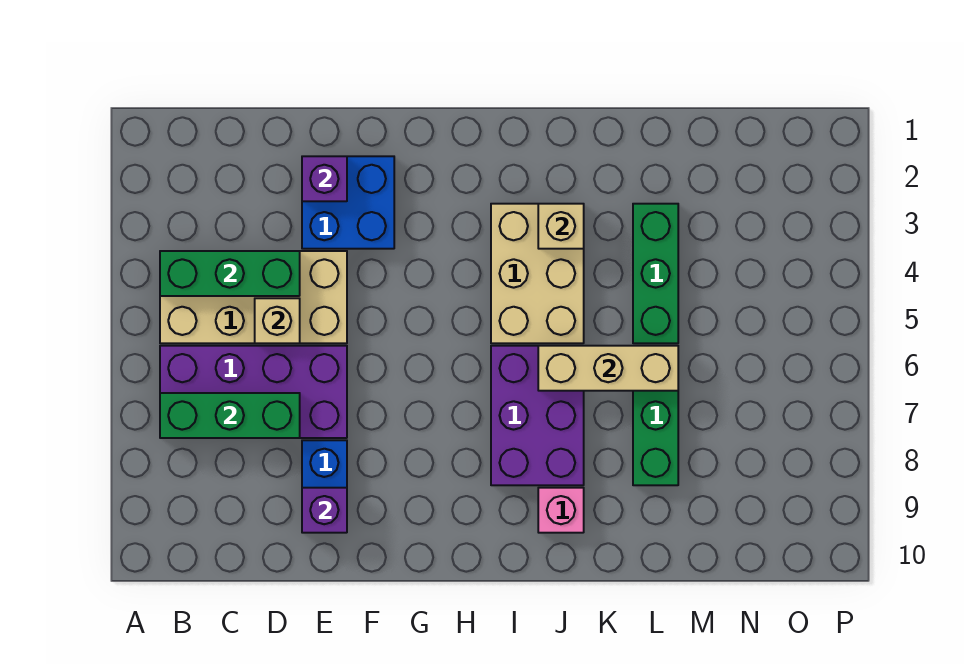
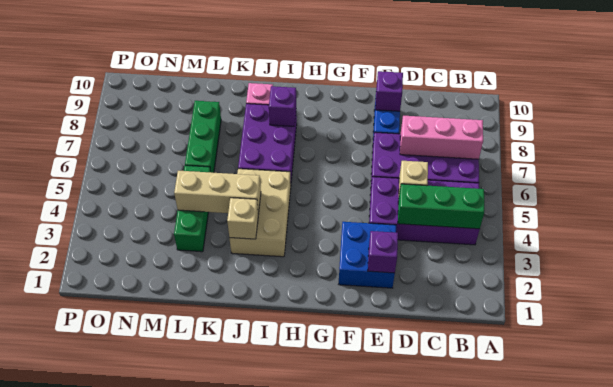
tan 2x4 brick [160,251,347,343] -> purple 2x4 brick [369,177,480,245]
green 1x3 brick [160,393,300,438] -> pink 1x3 brick [400,116,483,159]
none -> purple 1x1 brick [269,86,296,126]
tan 1x3 brick [538,346,678,391] -> tan 1x3 brick moved to [174,171,261,214]

